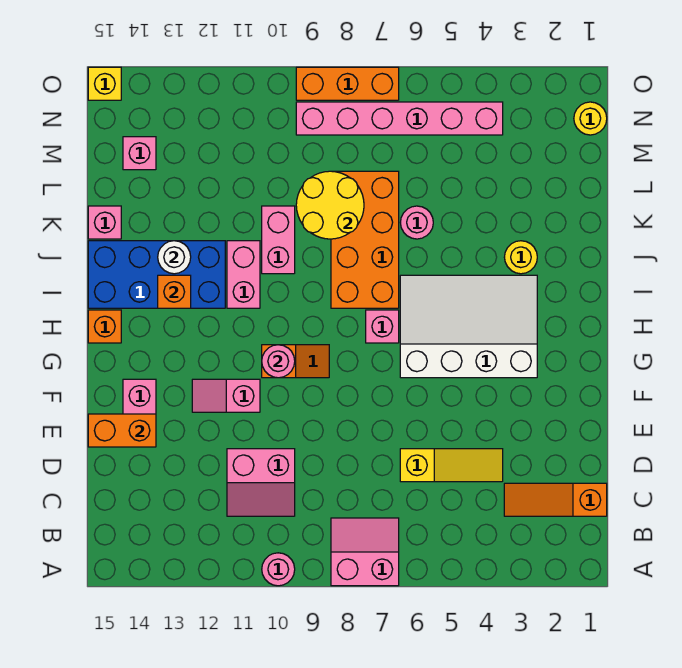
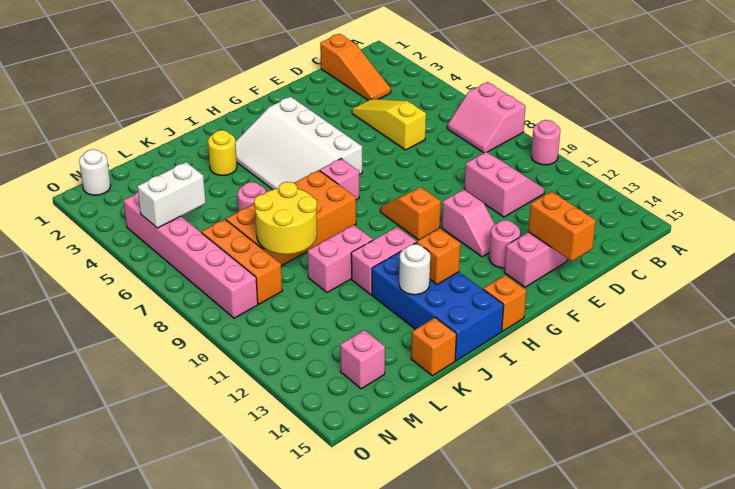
pink 1x1 round brick [262,345,295,378] -> pink 1x1 round brick moved to [489,220,520,268]
pink 1x1 brick [88,206,121,239] -> orange 1x1 brick [411,318,456,376]
none -> white 1x2 brick [137,162,206,228]
yellow 1x1 round brick [574,102,607,135] -> white 1x1 round brick [79,149,111,195]
orange 1x3 brick [296,67,399,100] -> orange 1x3 brick moved to [201,219,282,304]
yellow 1x1 brick [88,67,121,100] -> none

